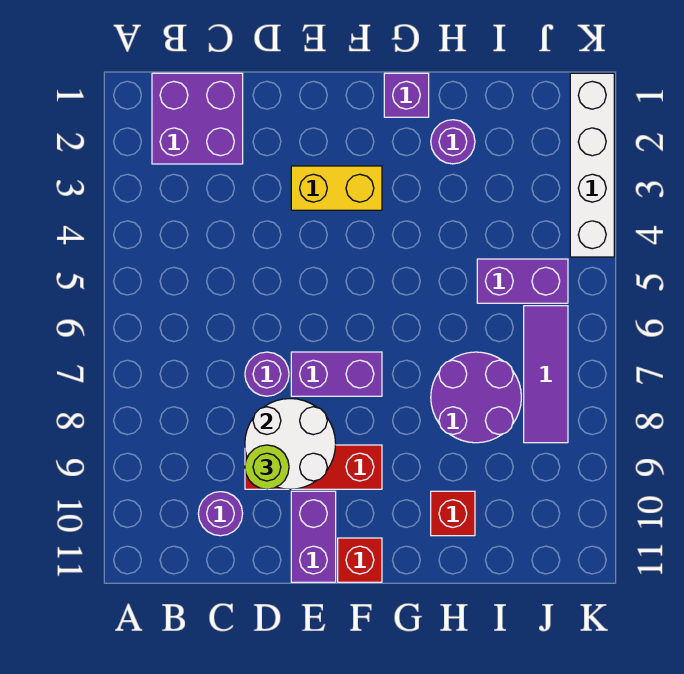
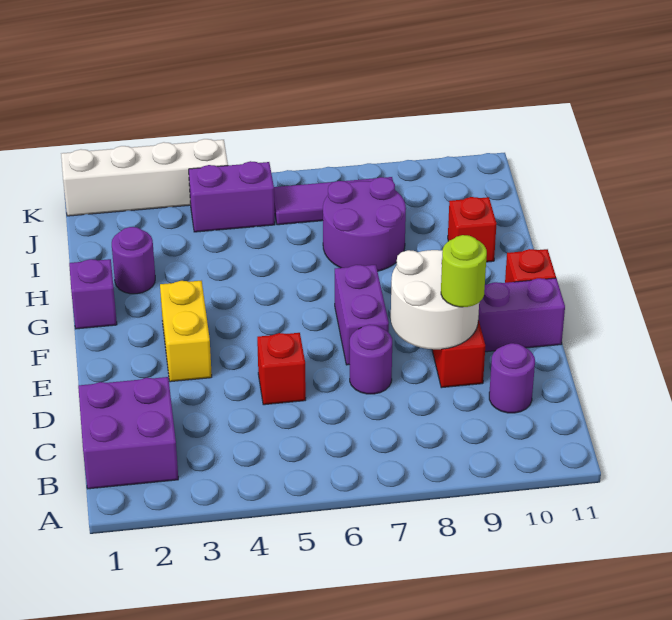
none -> red 1x1 brick [257,333,306,405]
purple 1x2 brick [477,259,568,303] -> purple 1x2 brick turned to [189,161,275,232]

